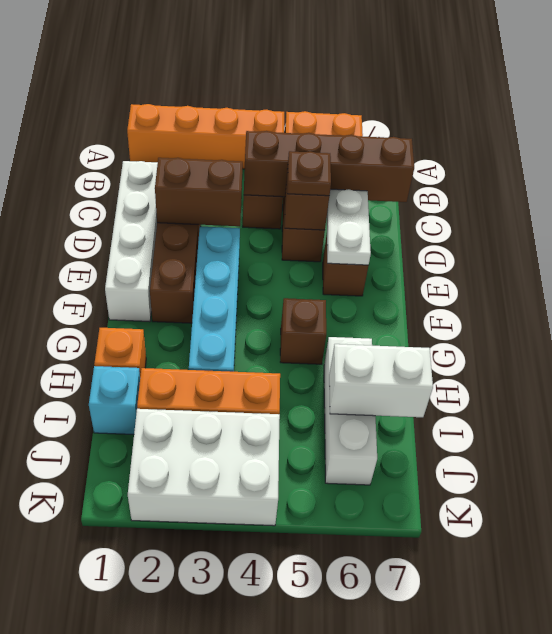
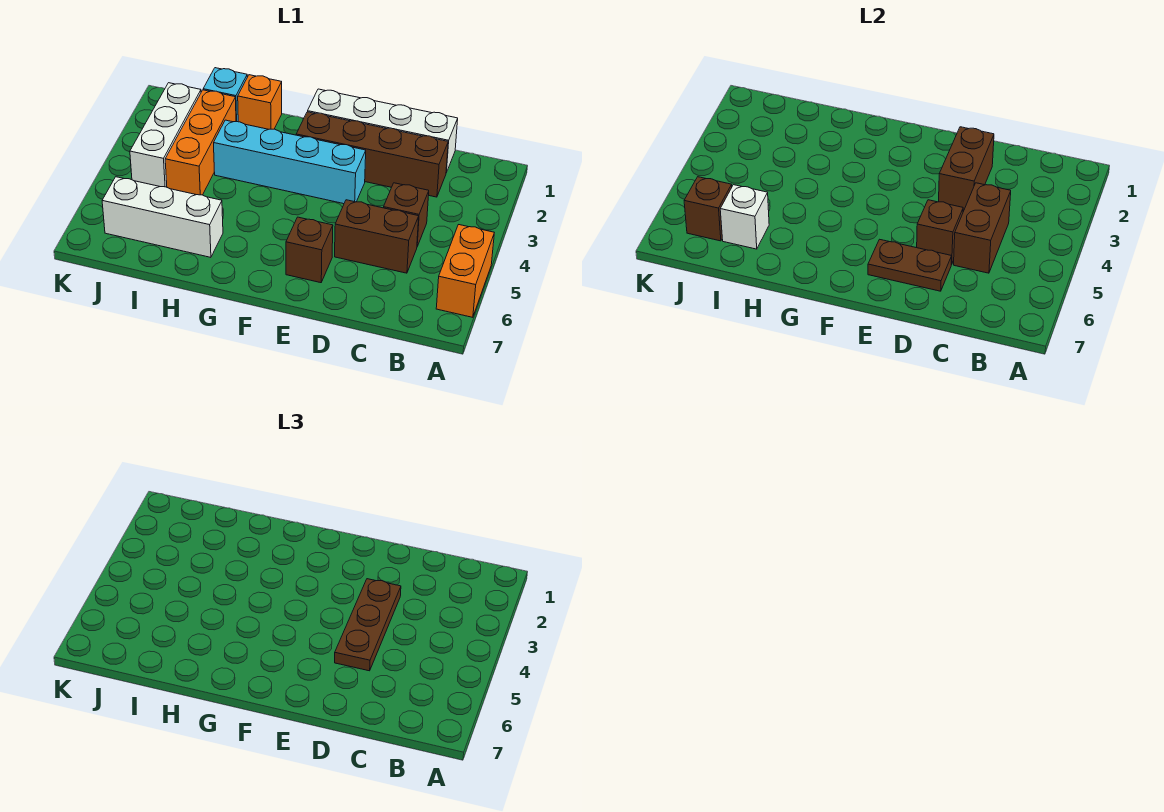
orange 1x4 brick [127,104,284,169] -> none
brown 1x4 brick [244,131,414,202] -> brown 1x2 brick [954,183,1011,273]
brown 1x1 plate [288,151,331,196] -> brown 1x3 plate [335,579,401,671]
white 1x2 plate [327,189,371,265] -> brown 1x2 plate [868,239,952,291]
brown 1x1 brick [280,298,326,364] -> brown 1x1 brick moved to [684,177,732,241]
white 1x2 brick [329,344,433,417] -> white 1x1 brick [720,185,769,249]
white 2x3 brick [128,409,280,526] -> white 1x3 brick [130,83,201,187]

